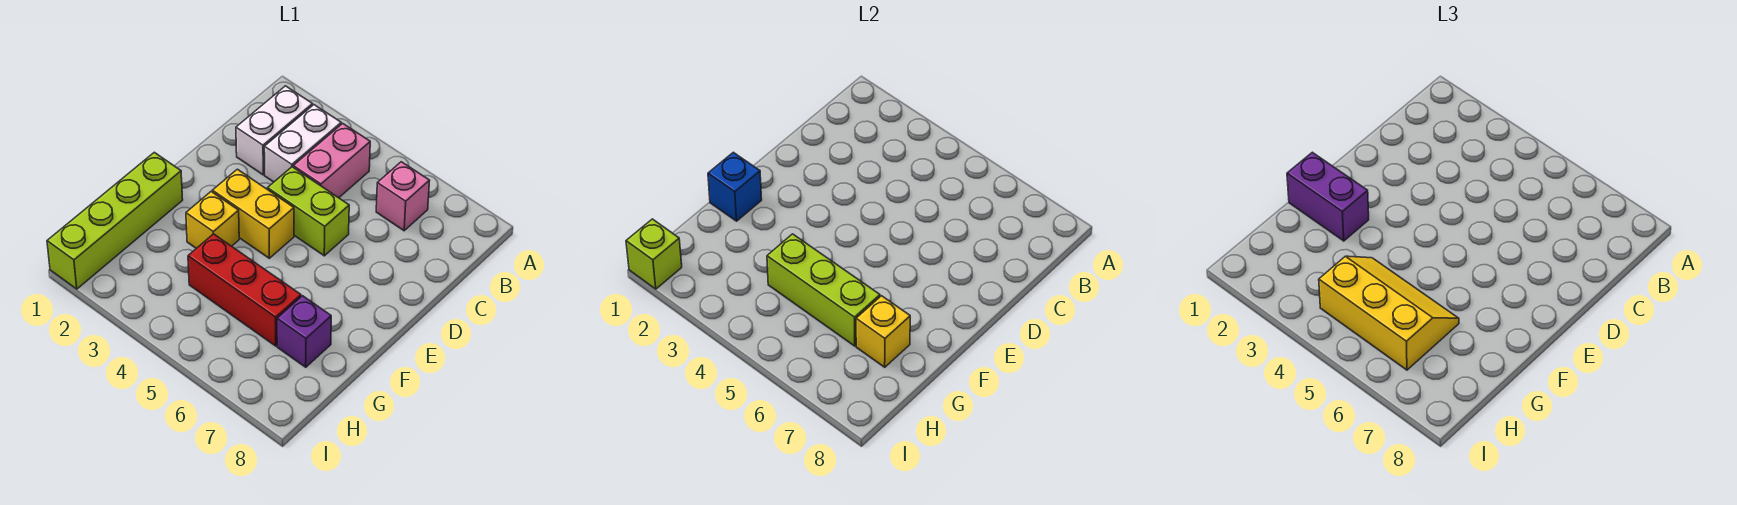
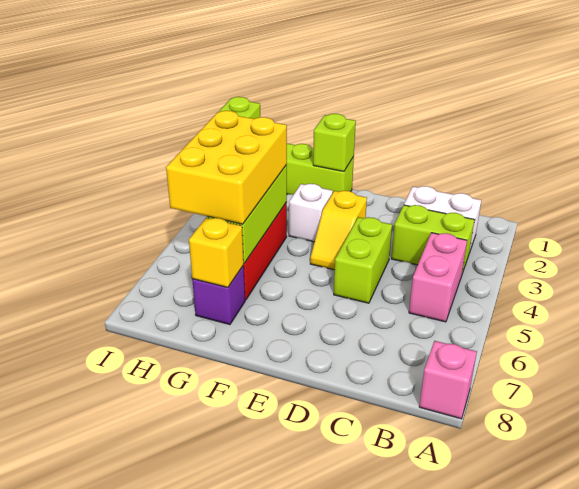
white 1x2 brick [264,105,341,182] -> lime 1x2 brick [391,205,475,273]
pink 1x2 brick [293,123,370,198] -> pink 1x2 brick turned to [409,233,467,322]
pink 1x1 brick [376,162,430,231] -> pink 1x1 brick moved to [419,341,477,419]
yellow 1x2 brick [212,169,294,258] -> yellow 1x2 slope [310,191,367,270]
blue 1x1 brick [708,152,762,221] -> lime 1x1 brick [313,114,356,171]
purple 1x2 brick [1287,152,1369,241] -> none
yellow 1x1 brick [186,192,239,248] -> white 1x1 brick [289,184,333,242]
yellow 2x3 slope [1319,256,1459,370] -> yellow 2x3 brick [166,111,287,224]

